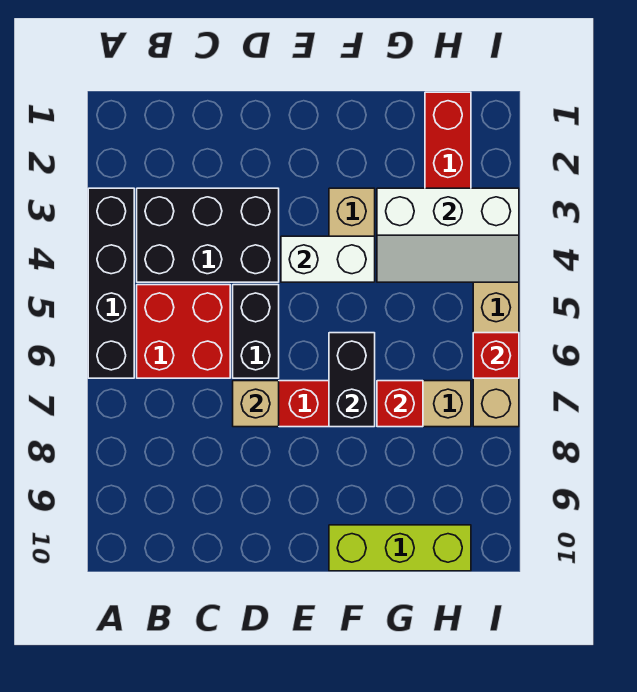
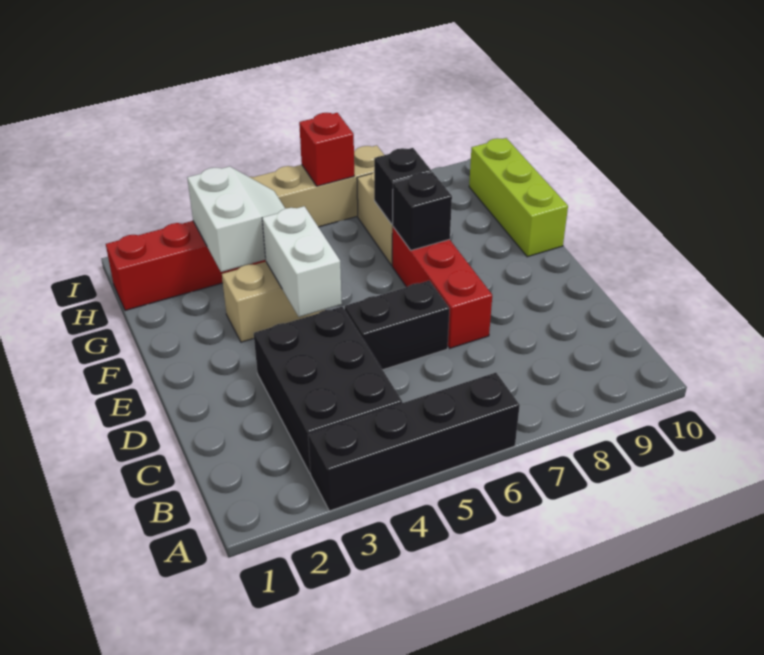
red 2x2 brick [137,285,230,378] -> none
tan 1x1 brick [233,381,279,427] -> none
black 1x2 brick [329,333,375,427] -> black 1x1 brick [392,172,452,250]
white 2x3 slope [377,188,519,282] -> white 2x2 slope [187,166,285,272]
red 1x1 brick [377,381,423,427] -> black 1x1 brick [374,148,432,224]

